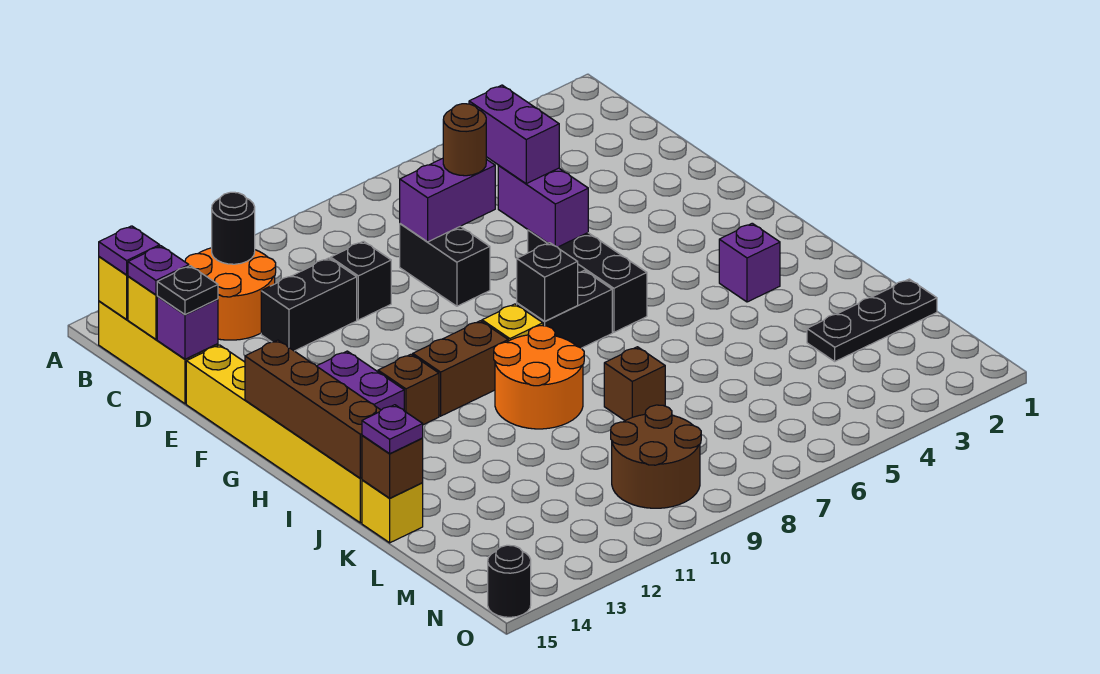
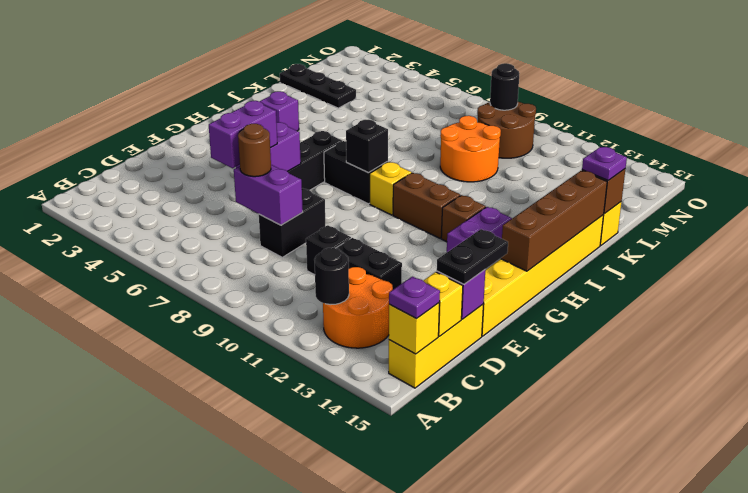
purple 1x1 plate [128,246,189,295] -> none
black 1x1 plate [157,266,218,315] -> black 1x2 plate [437,229,508,284]
orange 2x2 round brick [494,326,584,429] -> orange 2x2 round brick moved to [440,116,501,182]
brown 1x1 brick [604,347,665,421] -> none
black 1x1 round brick [488,545,531,617] -> black 1x1 round brick moved to [490,63,520,110]

